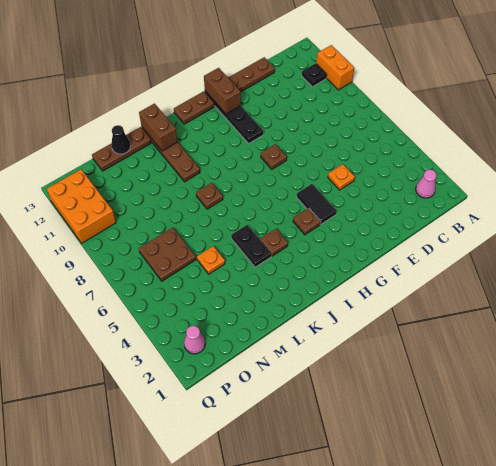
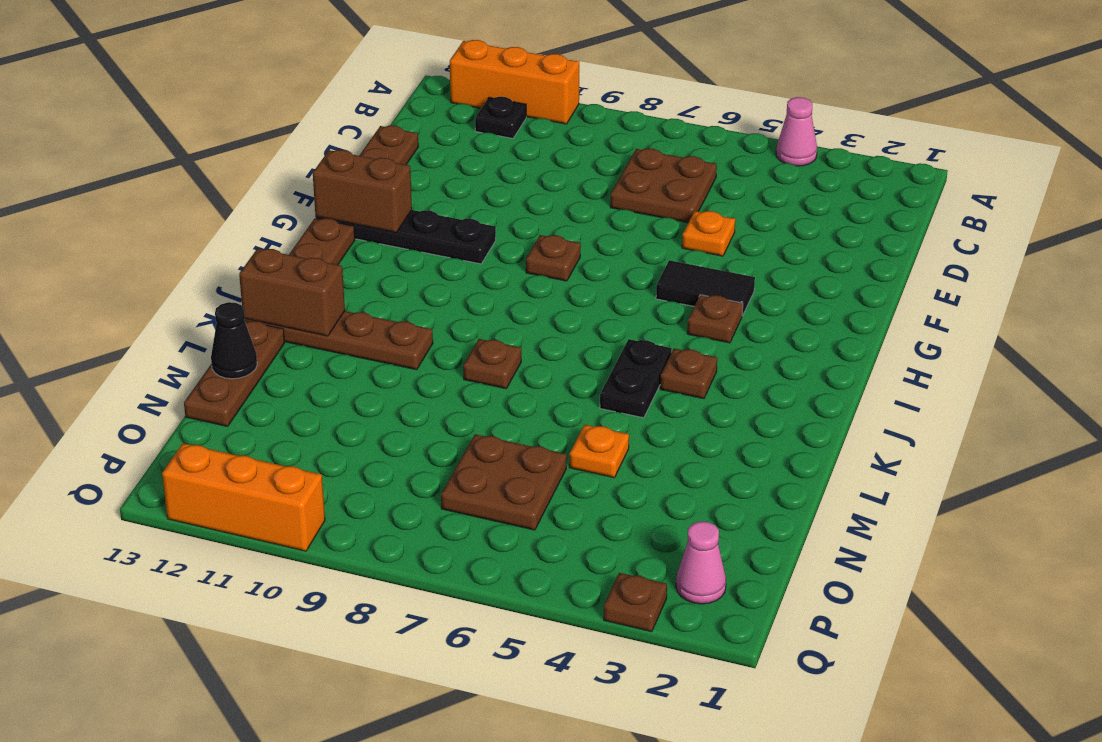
orange 1x2 brick [316,45,354,90] -> orange 1x3 brick [450,40,579,124]
pink 1x1 cone [416,170,436,198] -> pink 1x1 cone moved to [776,97,817,166]
none -> brown 2x2 plate [610,148,717,223]
black 1x2 plate [231,225,271,267] -> black 1x2 plate turned to [600,339,672,418]
orange 2x3 brick [47,169,116,243] -> orange 1x3 brick [162,443,325,551]
none -> brown 1x1 plate [604,573,667,632]

